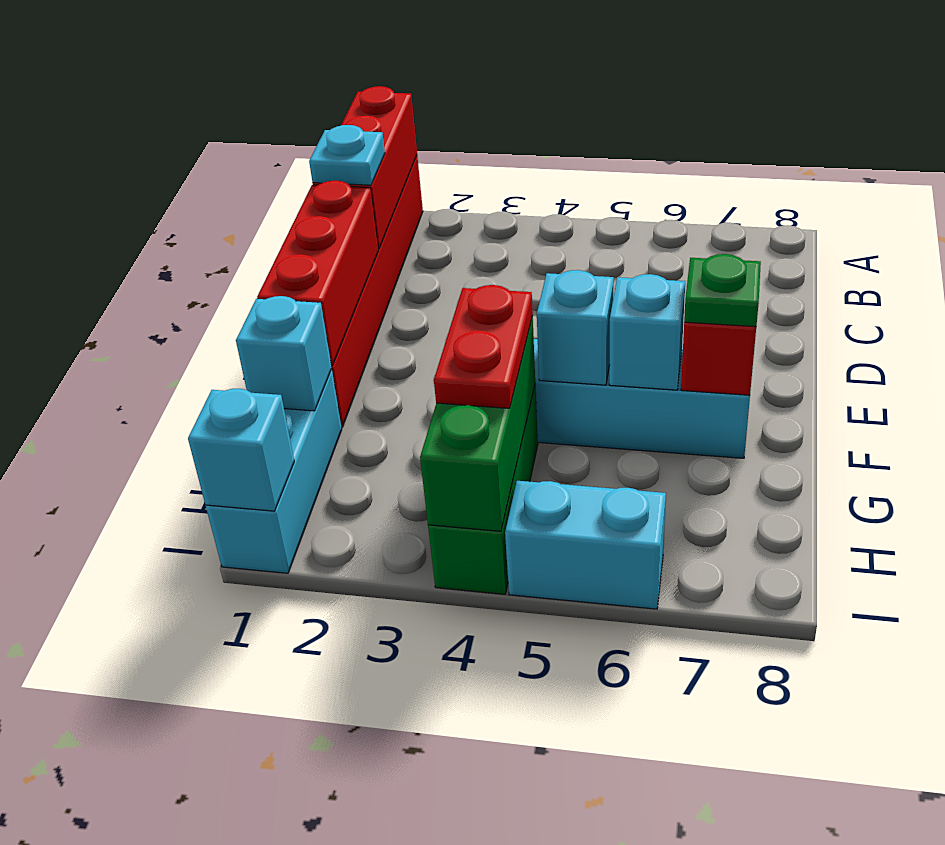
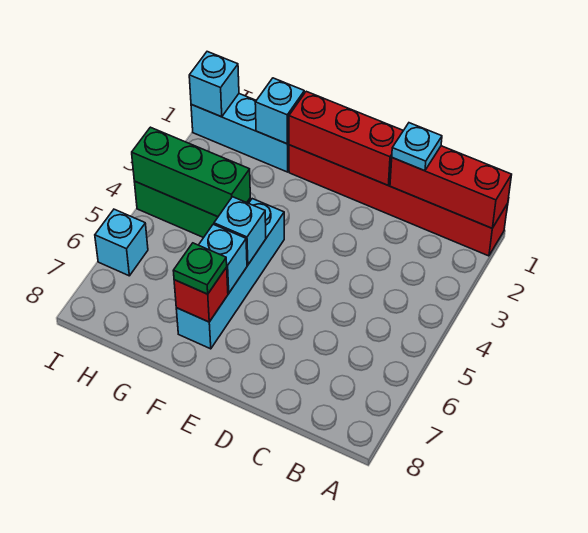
red 1x2 plate [434,285,533,408] -> none
cyan 1x2 brick [505,481,666,609] -> cyan 1x1 brick [95,209,148,276]

